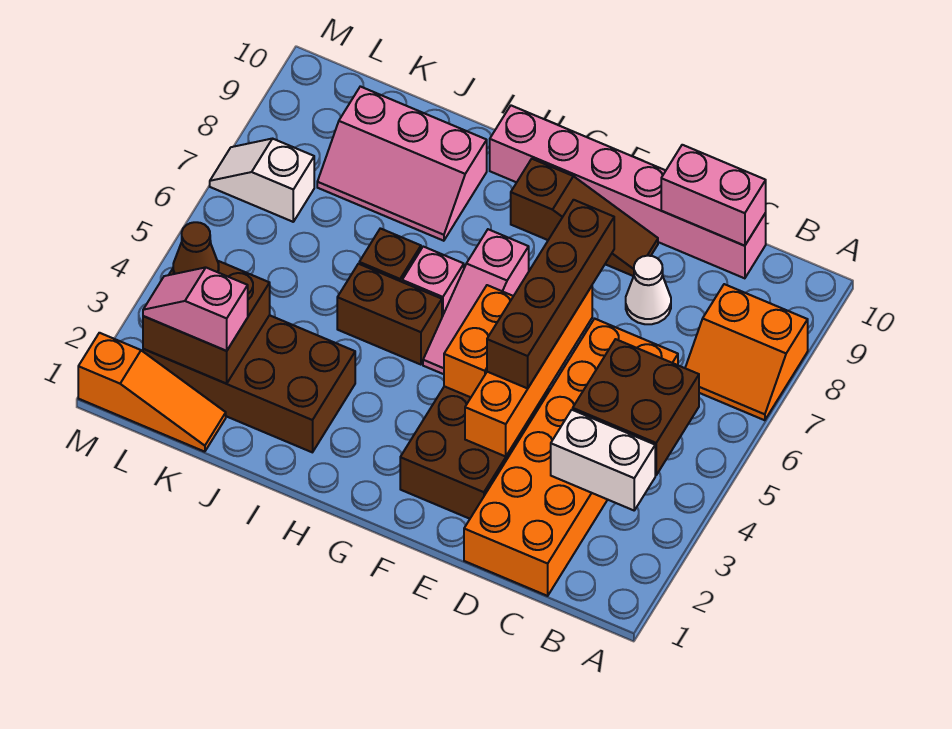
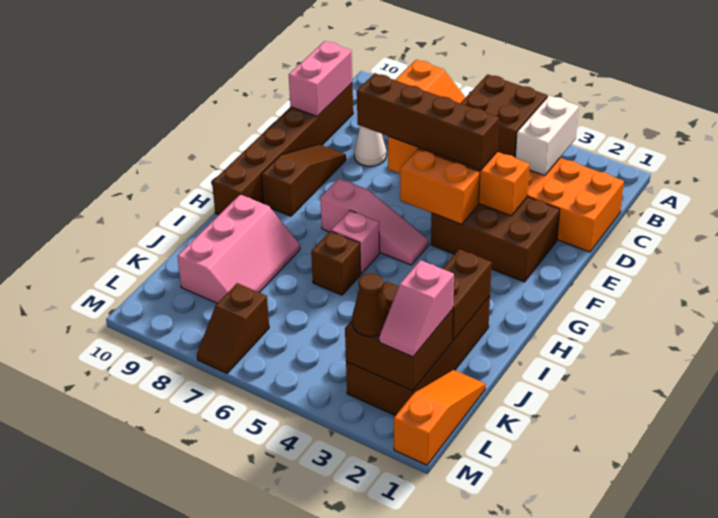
pink 1x6 brick [490,106,766,278] -> brown 1x6 brick [212,83,353,215]
brown 1x2 brick [337,264,442,365] -> brown 1x2 brick moved to [443,249,492,341]
white 1x2 slope [210,139,314,222] -> brown 1x2 slope [197,283,269,373]

